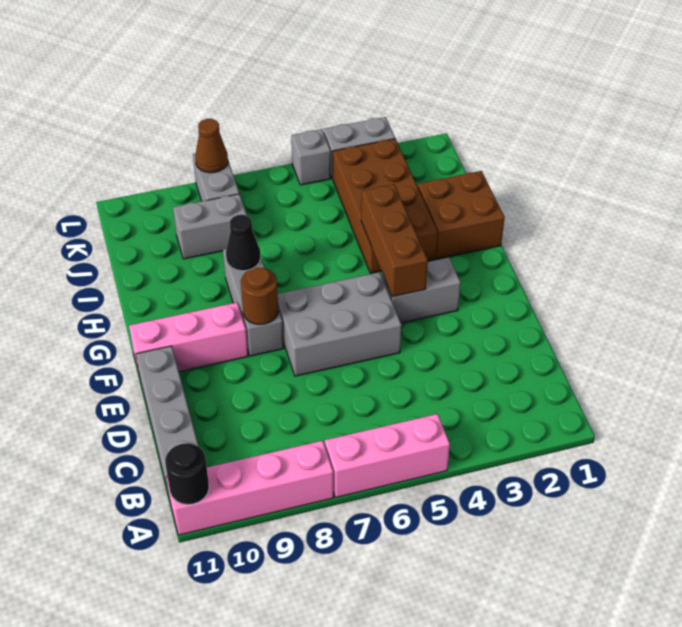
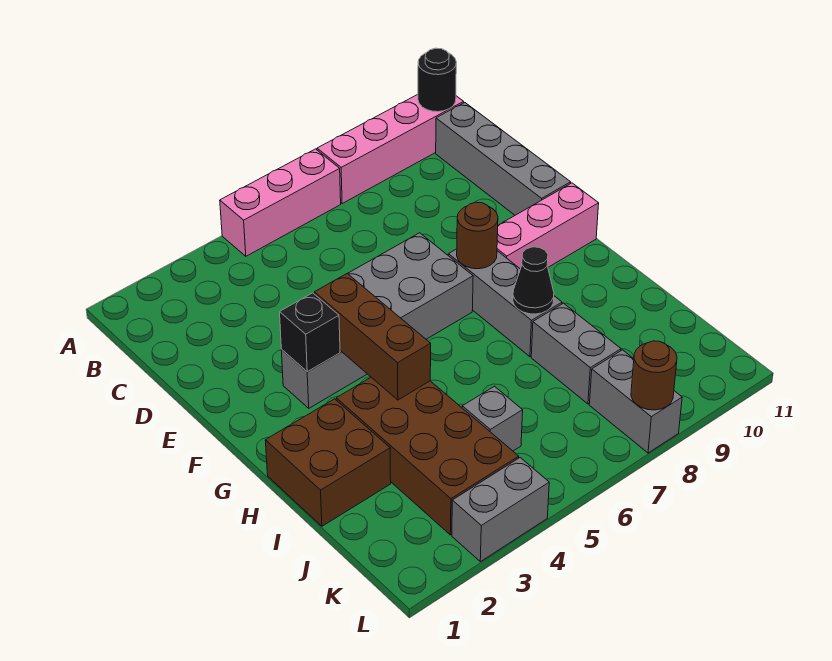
none -> black 1x1 brick [280,293,340,372]
grey 1x2 brick [173,194,247,259] -> grey 1x2 brick turned to [531,303,621,404]
grey 1x1 brick [291,129,331,185] -> grey 1x1 brick moved to [462,386,523,451]
brown 1x1 cone [195,119,228,173] -> brown 1x1 round brick [631,341,677,410]

